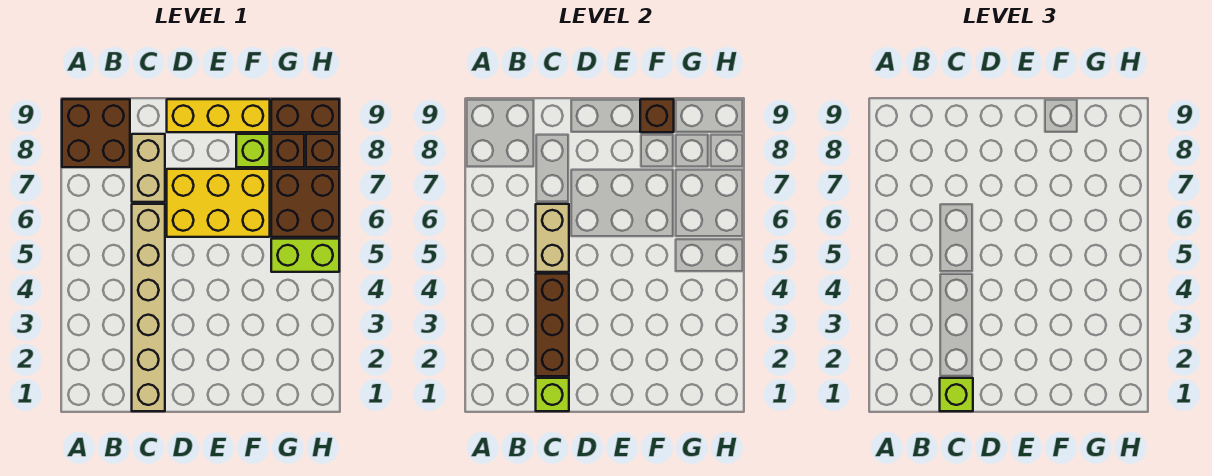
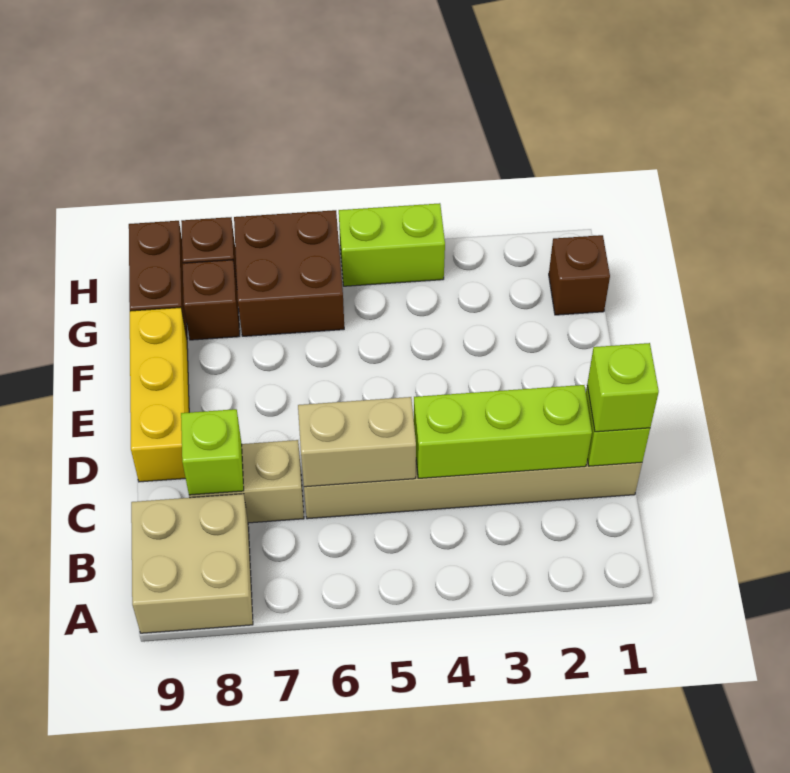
brown 2x2 brick [62,99,130,167] -> tan 2x2 brick [131,494,253,633]
brown 1x3 brick [536,274,569,376] -> lime 1x3 brick [414,385,592,478]
yellow 2x3 brick [167,169,270,237] -> none
lime 1x1 brick [236,134,270,167] -> lime 1x1 brick moved to [181,409,244,495]
brown 1x1 brick [640,99,674,132] -> brown 1x1 brick moved to [549,235,610,315]
lime 1x2 brick [271,239,339,272] -> lime 1x2 brick turned to [339,203,445,286]

